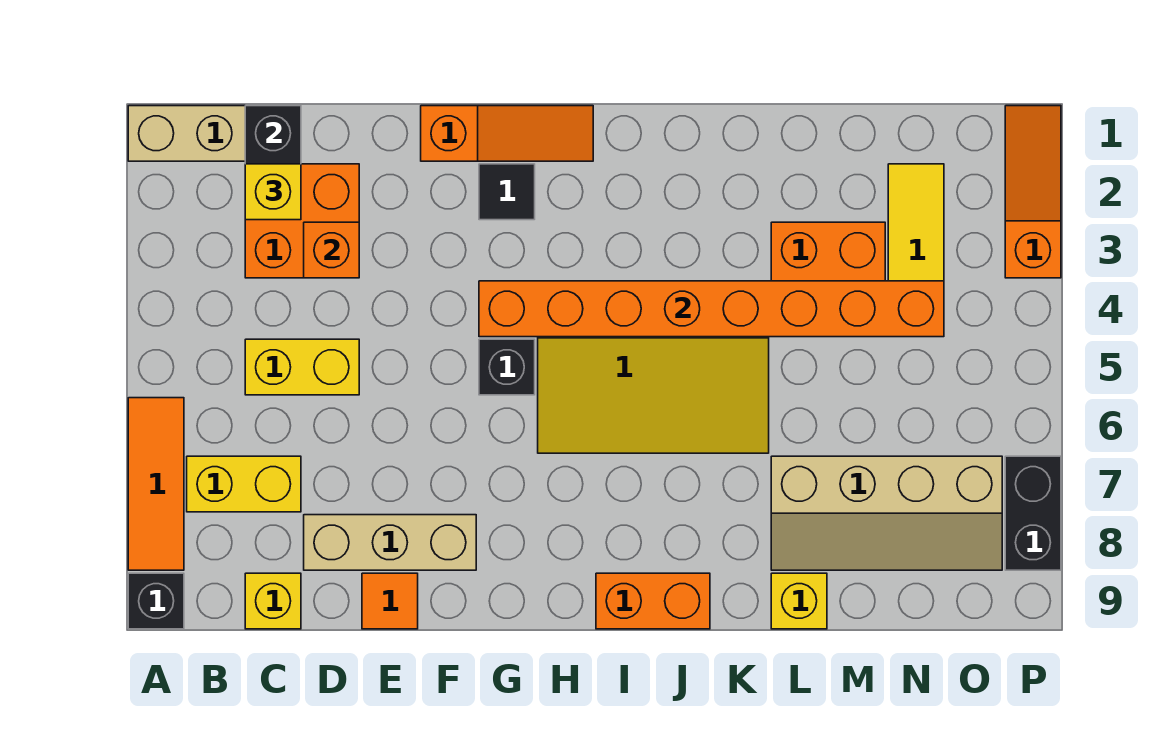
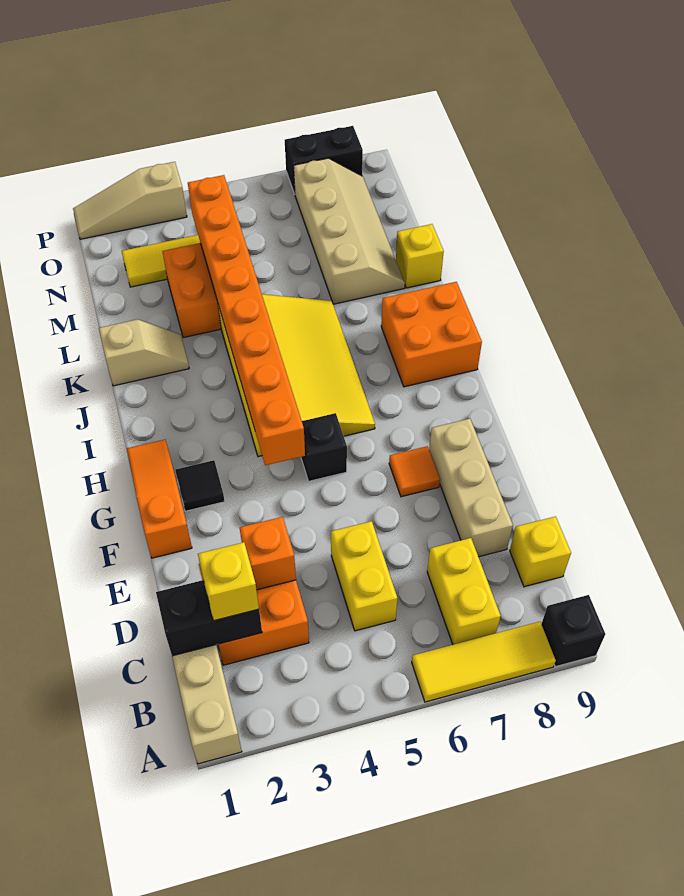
orange 1x3 tile [128,398,184,570] -> yellow 1x3 tile [412,622,556,702]
orange 1x1 tile [362,573,418,629] -> orange 1x1 tile moved to [389,446,440,497]
orange 1x2 brick [596,573,710,629] -> orange 2x2 brick [381,282,482,387]
none -> tan 1x2 slope [99,319,189,386]
orange 1x3 slope [1005,106,1061,278] -> tan 1x3 slope [73,162,187,239]

